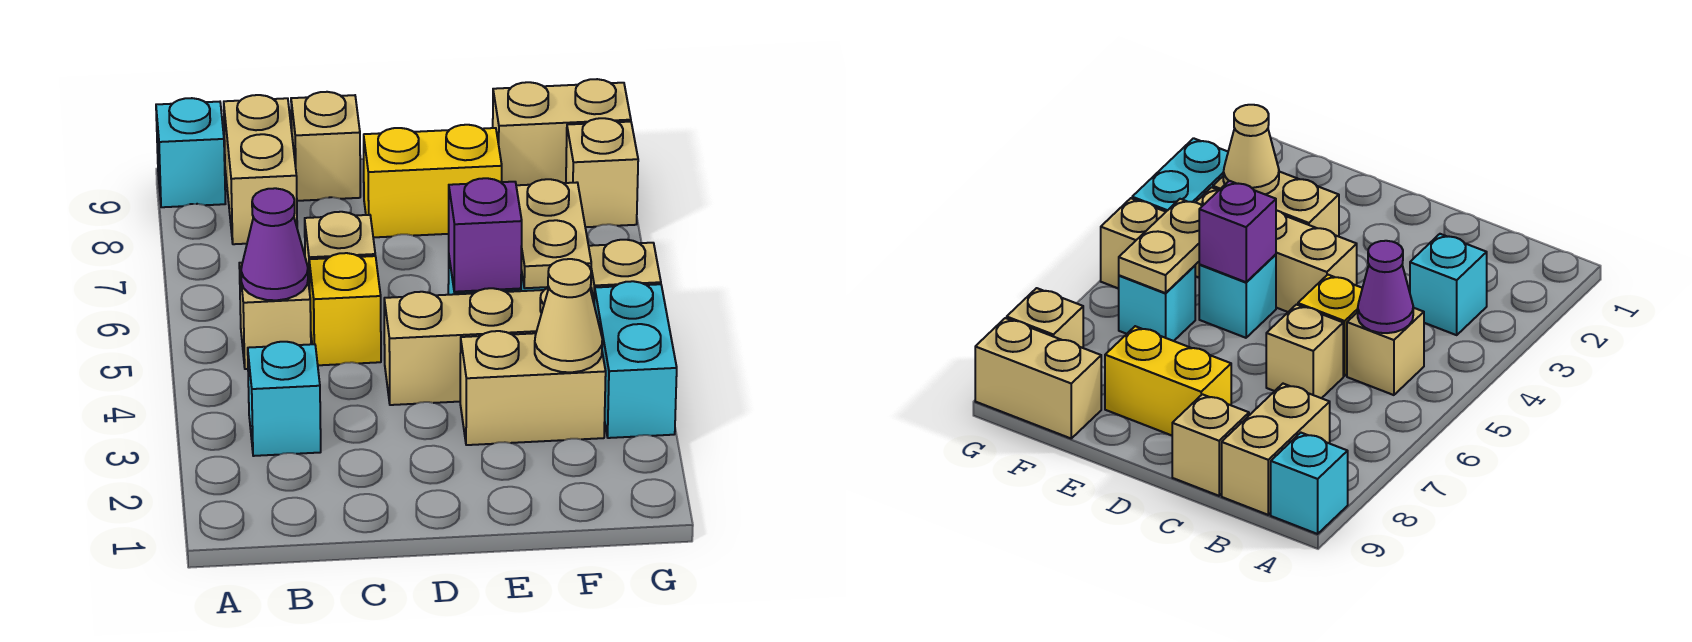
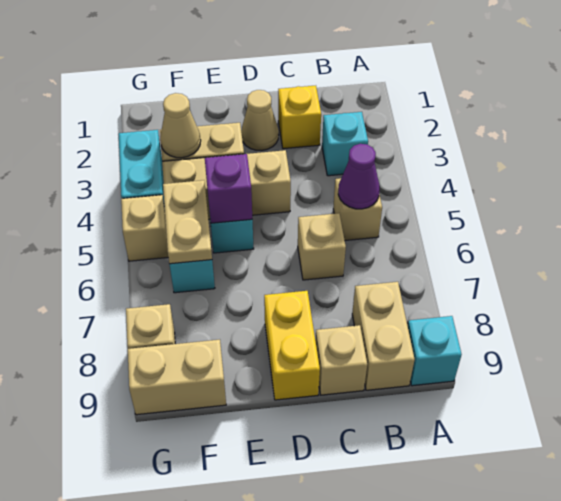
yellow 1x1 brick [309,253,381,365] -> yellow 1x1 brick moved to [278,86,321,149]
none -> tan 1x1 cone [241,90,279,151]
yellow 1x2 brick [364,125,502,237] -> yellow 1x2 brick turned to [264,291,320,400]

